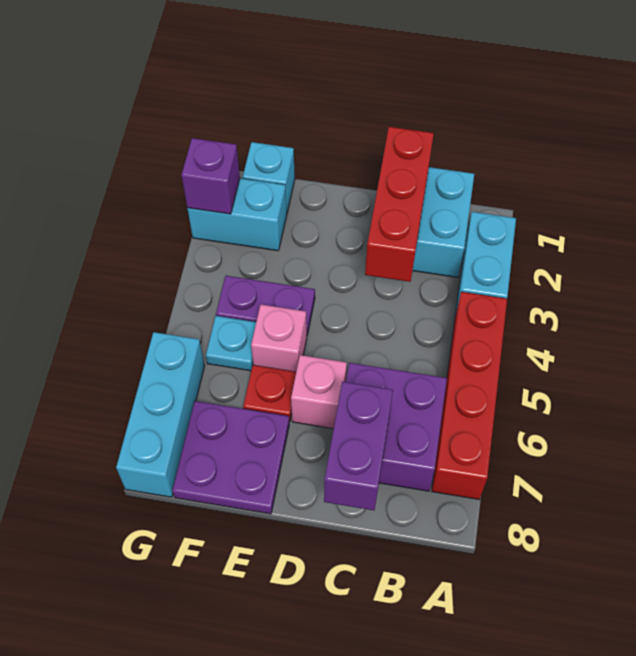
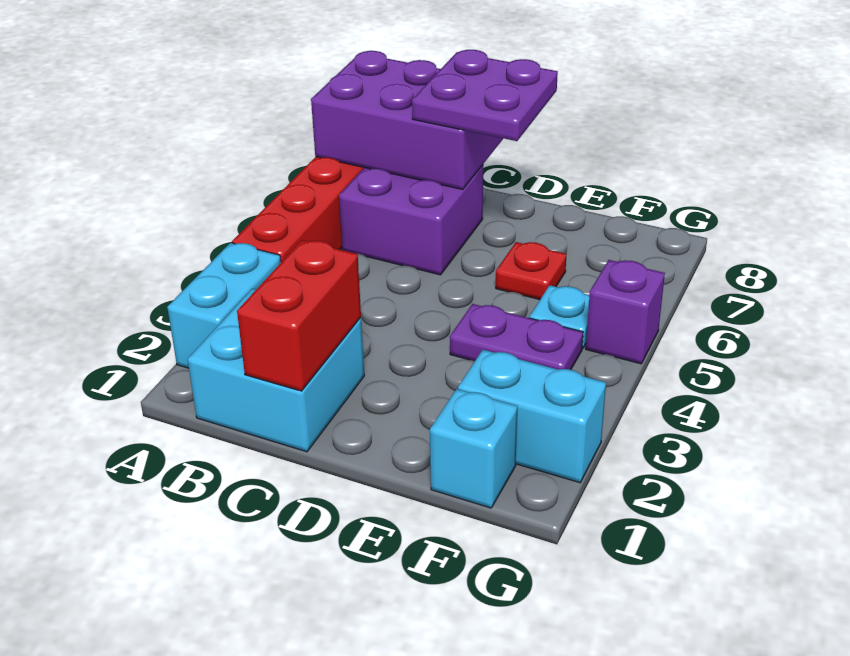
red 1x3 brick [365,127,434,282] -> red 1x2 brick [237,240,361,391]
purple 1x2 brick [324,382,393,510] -> purple 2x3 brick [311,51,504,189]
pink 1x1 brick [291,355,347,429] -> none
pink 1x1 brick [251,305,307,372] -> none
purple 2x2 plate [172,401,289,514] -> purple 2x2 plate moved to [412,50,558,141]
purple 1x1 brick [182,138,240,214] -> purple 1x1 brick moved to [586,260,665,364]
cyan 1x3 brick [116,332,205,497] -> none

